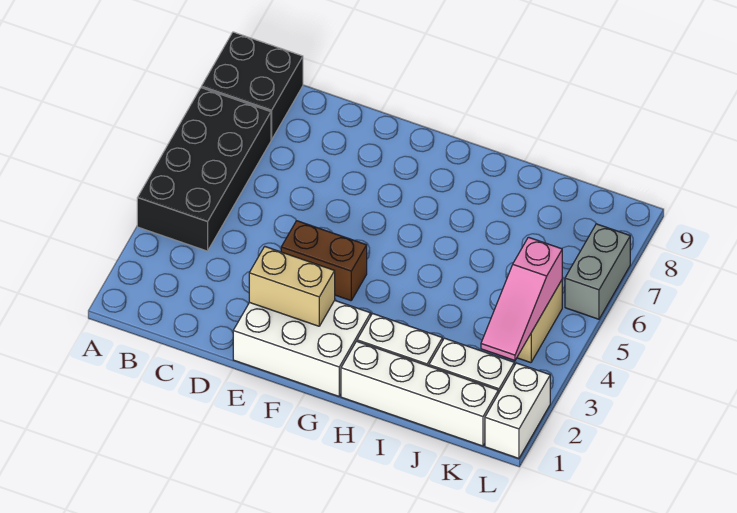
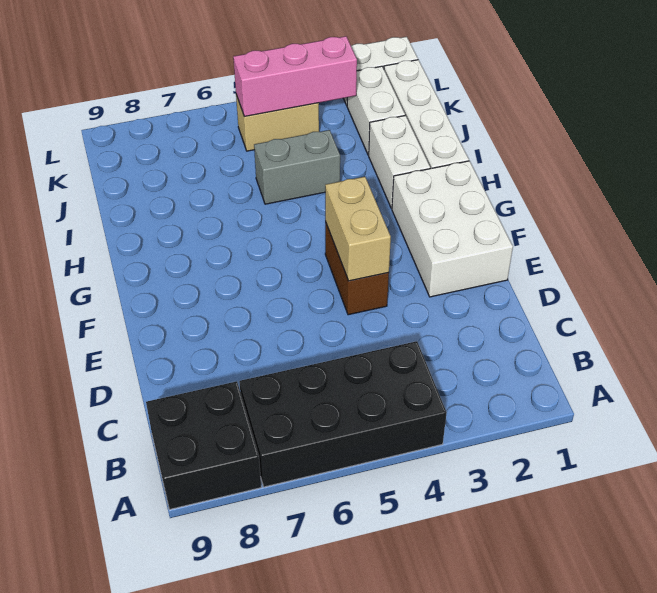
tan 1x2 brick [249,247,335,326] -> tan 1x2 brick moved to [325,177,391,281]
pink 1x3 slope [481,237,562,361] -> pink 1x3 brick [233,36,357,117]
grey 1x2 brick [565,224,630,319] -> grey 1x2 brick moved to [254,130,340,204]

